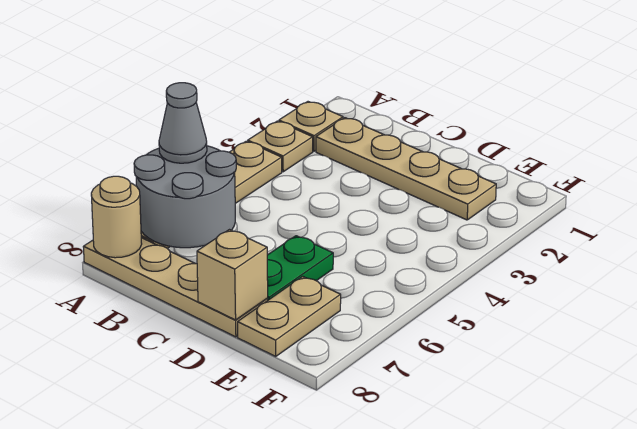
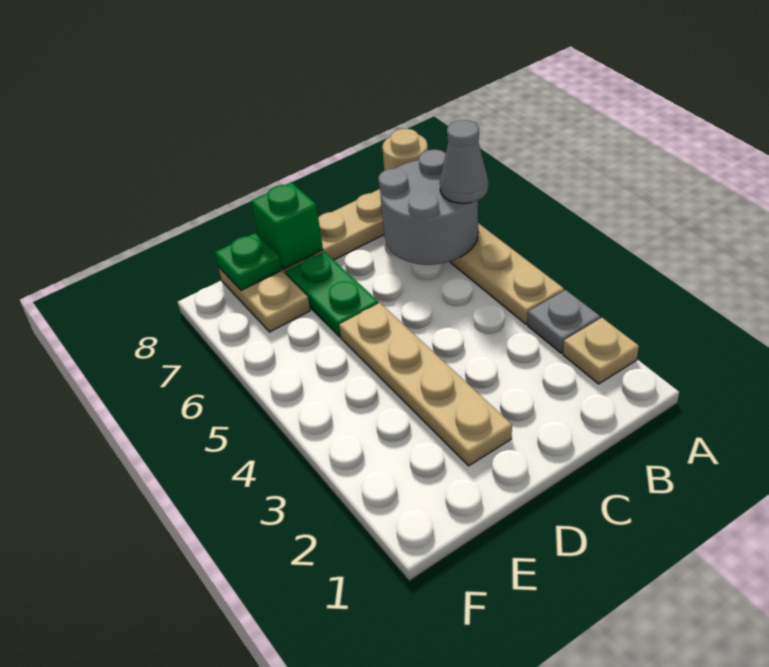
tan 1x1 plate [248,121,313,172] -> grey 1x1 plate [528,290,600,353]
tan 1x4 plate [316,118,496,220] -> tan 1x4 plate turned to [339,303,512,466]
tan 1x1 brick [197,230,268,320] -> green 1x1 brick [251,182,323,269]
none -> green 1x1 plate [215,233,282,290]

